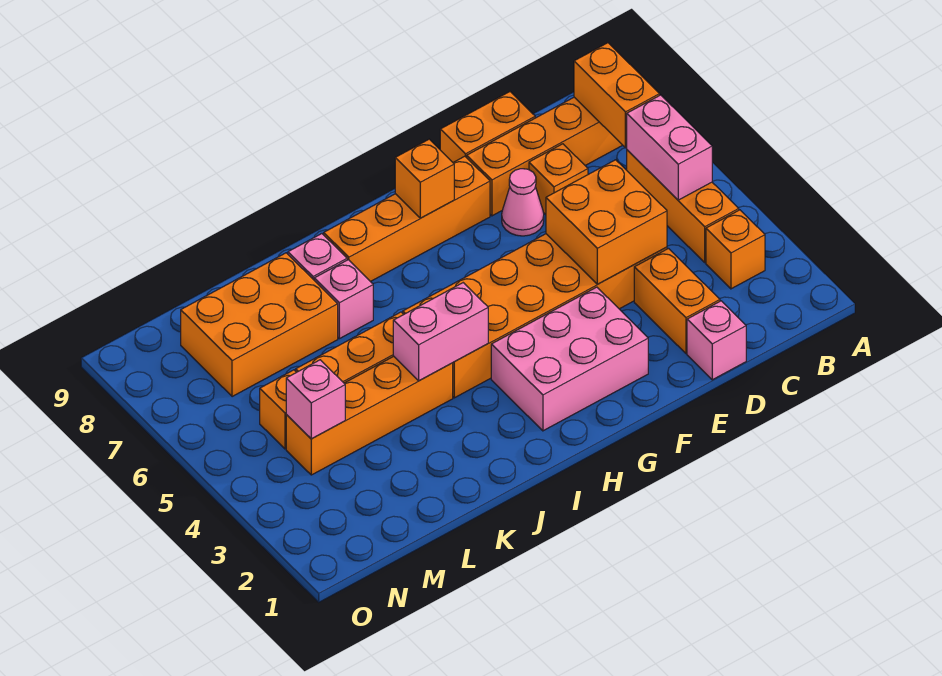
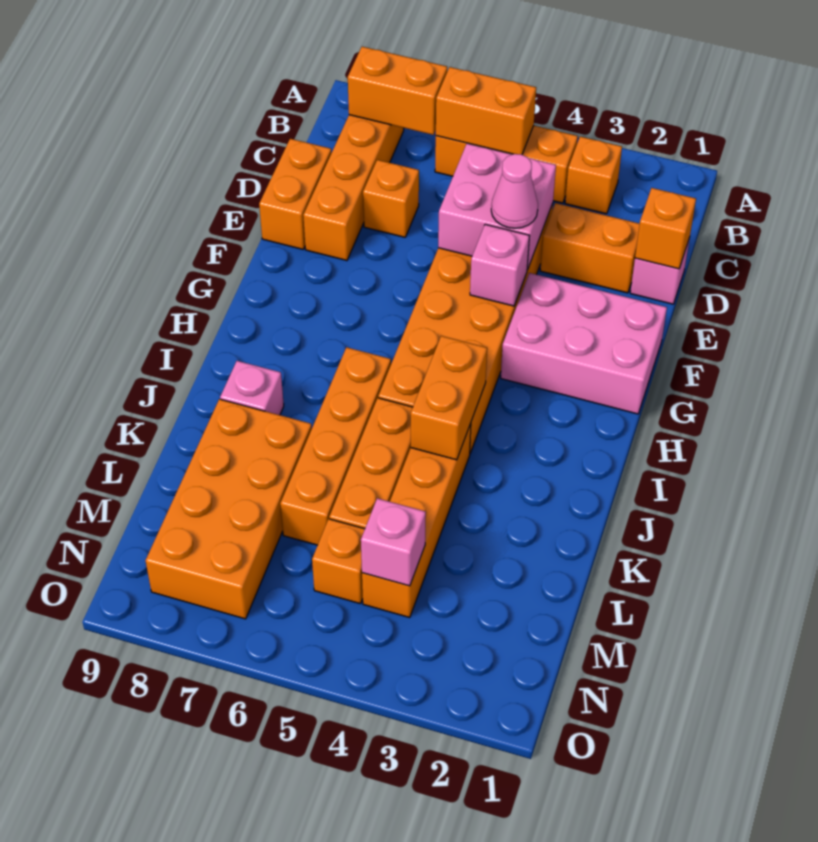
pink 1x2 brick [627,95,712,200] -> orange 1x2 brick [436,67,536,154]
orange 2x2 brick [546,160,667,284] -> pink 2x2 brick [438,144,556,270]
pink 1x1 cone [502,169,544,236] -> pink 1x1 cone moved to [491,154,538,228]
pink 2x3 brick [491,287,648,431] -> pink 2x3 brick turned to [501,273,667,414]
orange 1x4 brick [324,156,490,282] -> orange 1x4 brick moved to [280,347,391,545]
orange 1x1 brick [395,139,454,218] -> orange 1x1 brick moved to [635,188,696,269]
pink 1x2 brick [393,283,488,381] -> orange 1x2 brick [411,336,487,460]
pink 1x1 brick [314,260,373,339] -> pink 1x1 brick moved to [470,224,529,306]
orange 2x3 brick [181,253,338,397] -> orange 2x4 brick [146,399,312,619]

